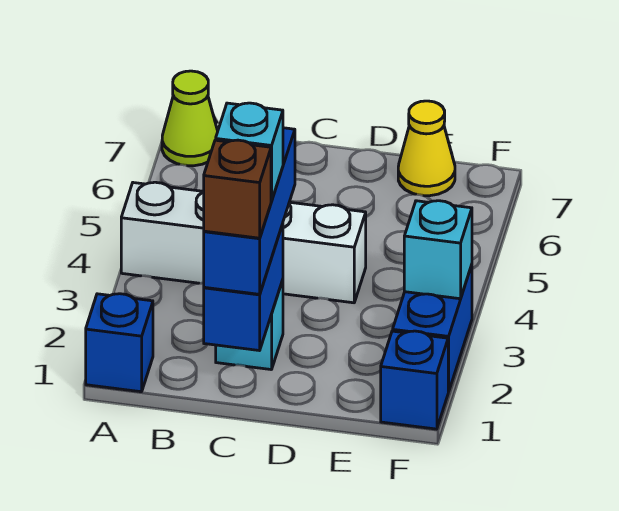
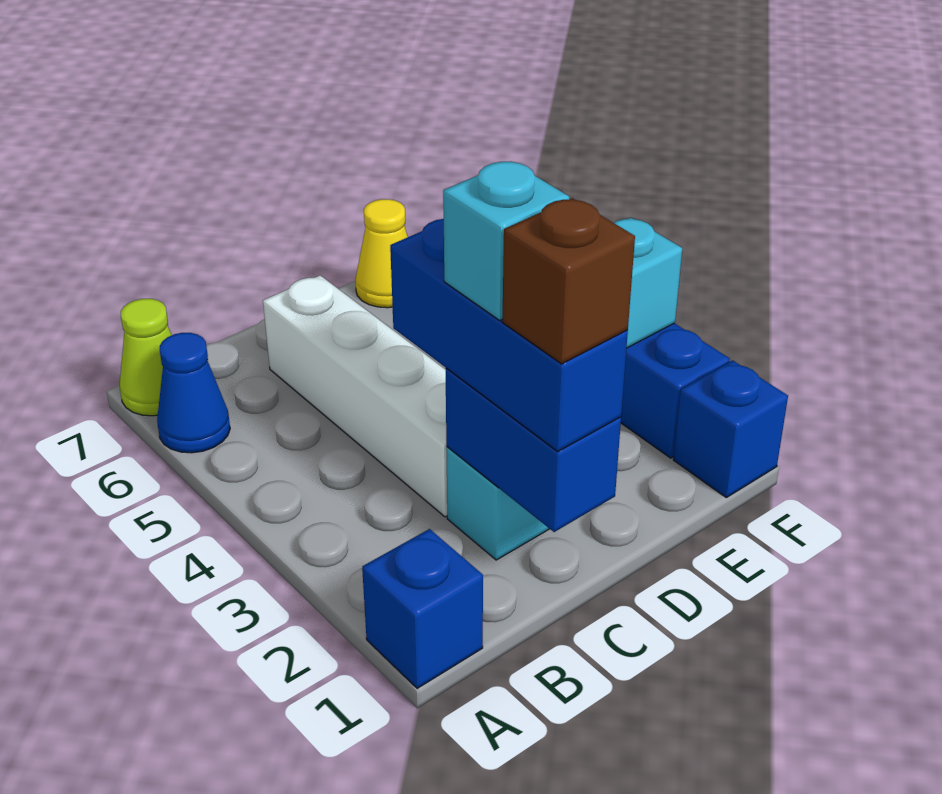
white 1x4 brick [121,182,366,303] -> white 1x4 brick turned to [263,275,447,517]
none -> blue 1x1 cone [157,333,230,453]

